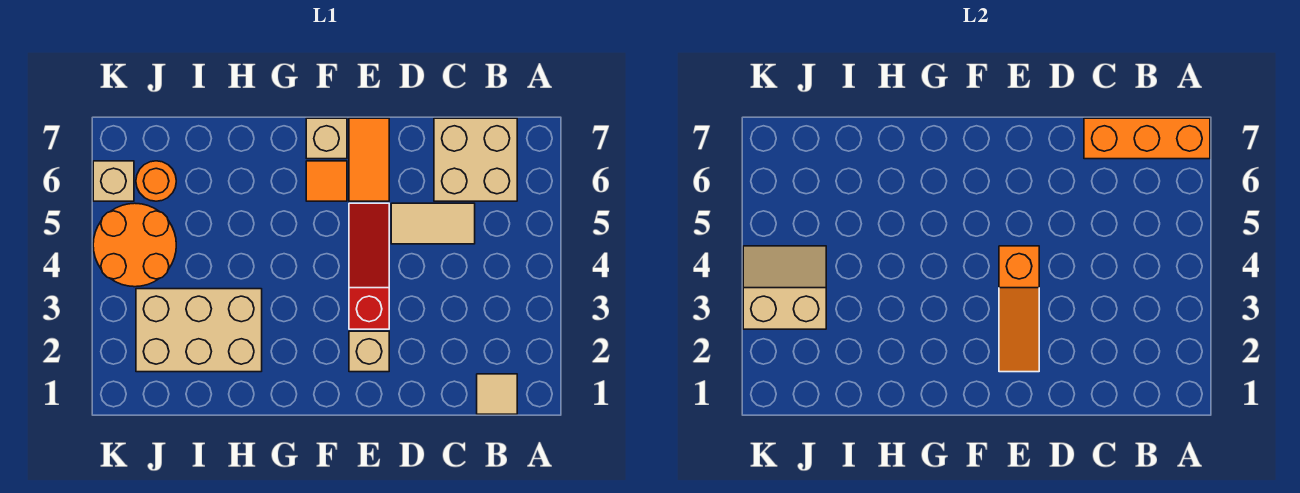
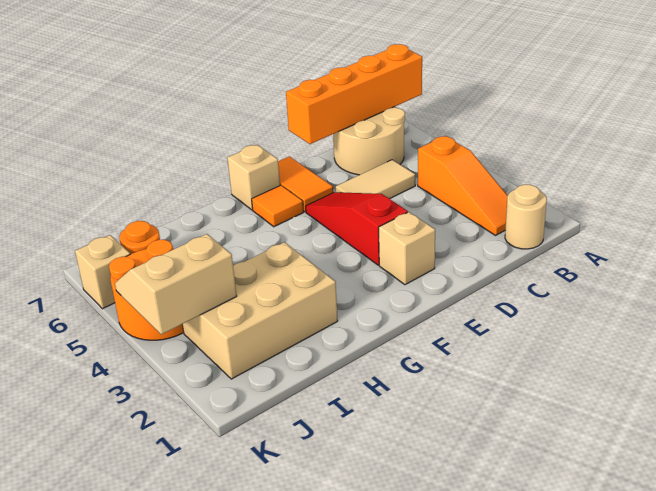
orange 1x3 brick [1084,118,1210,159] -> orange 1x4 brick [286,44,422,144]
tan 1x1 tile [477,374,517,414] -> tan 1x1 round brick [505,185,547,249]
tan 2x2 brick [434,118,517,201] -> tan 2x2 round brick [333,107,405,175]
orange 1x3 slope [999,246,1039,372] -> orange 1x3 slope moved to [418,136,508,235]

